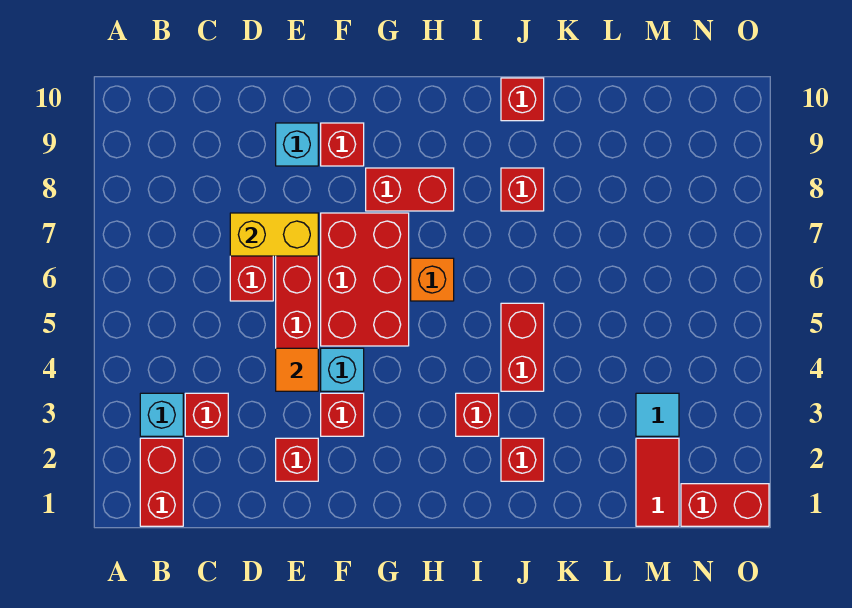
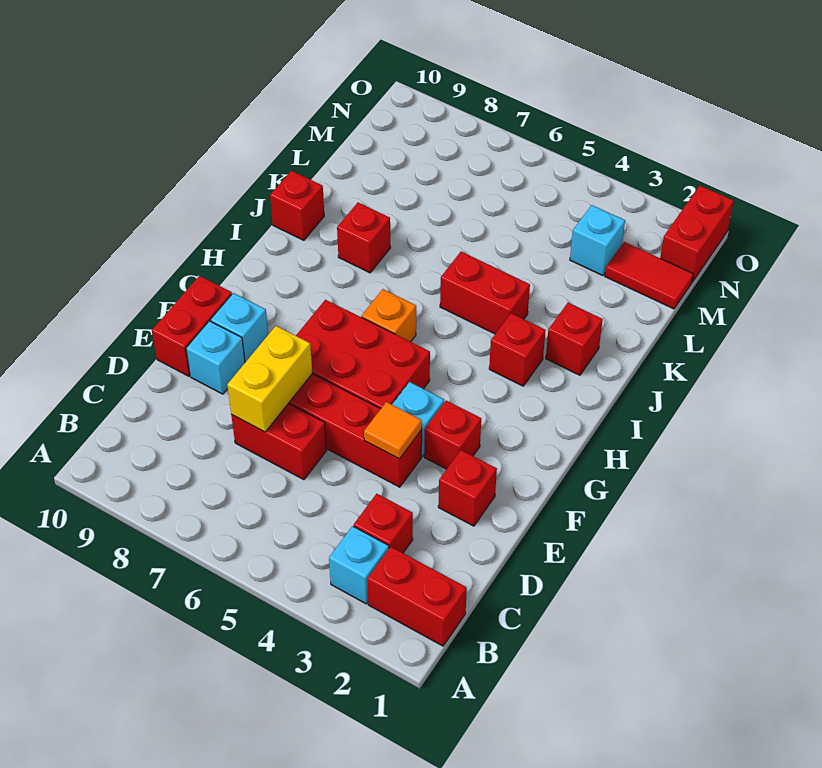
red 1x1 brick [321,123,364,166] -> cyan 1x1 brick [211,293,268,362]
red 1x2 brick [366,168,454,211] -> red 1x2 brick moved to [152,276,232,376]
cyan 1x1 tile [636,393,679,436] -> cyan 1x1 brick [570,205,625,276]

